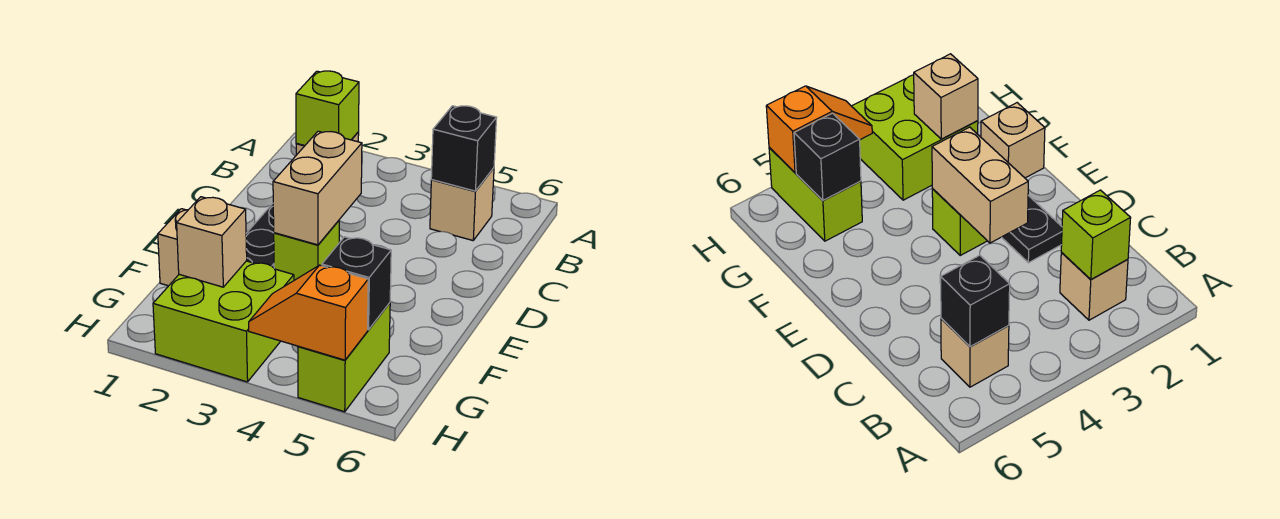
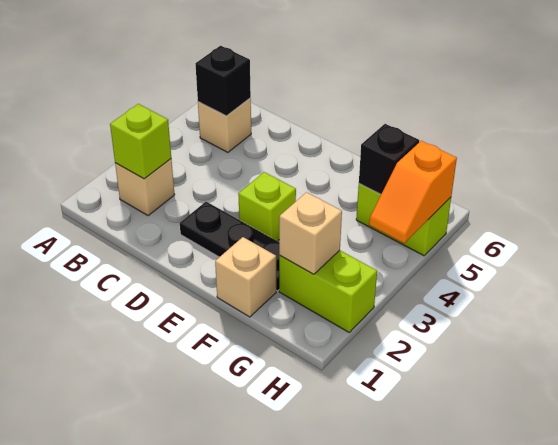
tan 1x2 brick [273,131,362,245] -> none
lime 2x2 brick [153,261,294,382] -> lime 1x2 brick [279,250,377,332]

